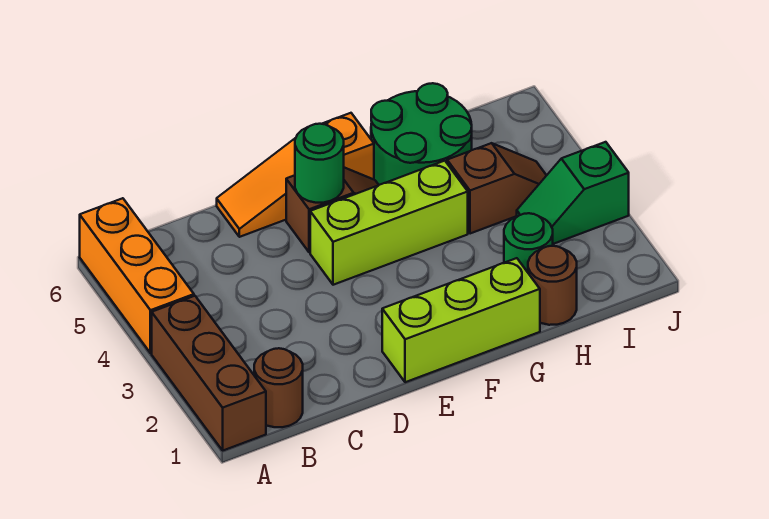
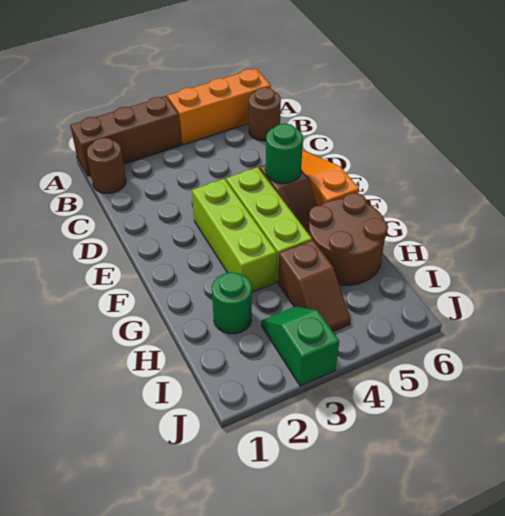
lime 1x3 brick [382,258,540,382] -> lime 1x3 brick moved to [192,179,277,292]
green 2x2 round brick [371,83,472,185] -> brown 2x2 round brick [308,193,388,285]
brown 1x1 round brick [528,246,577,325] -> brown 1x1 round brick moved to [249,87,281,141]

